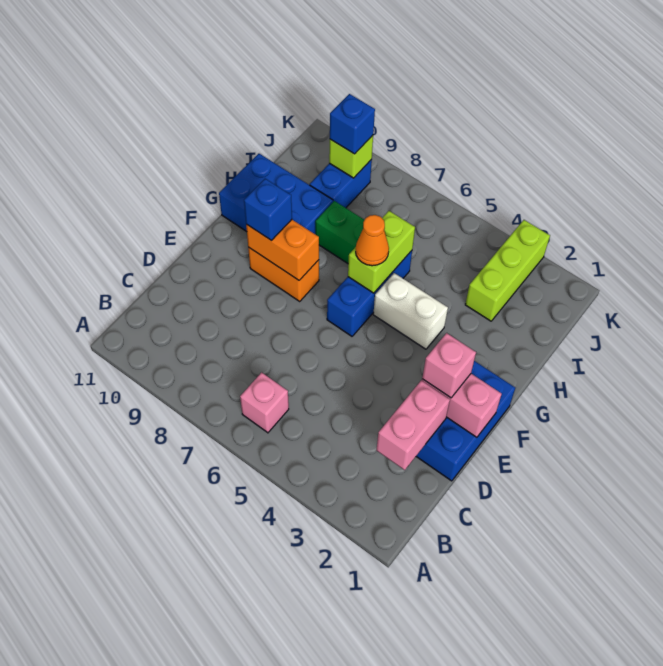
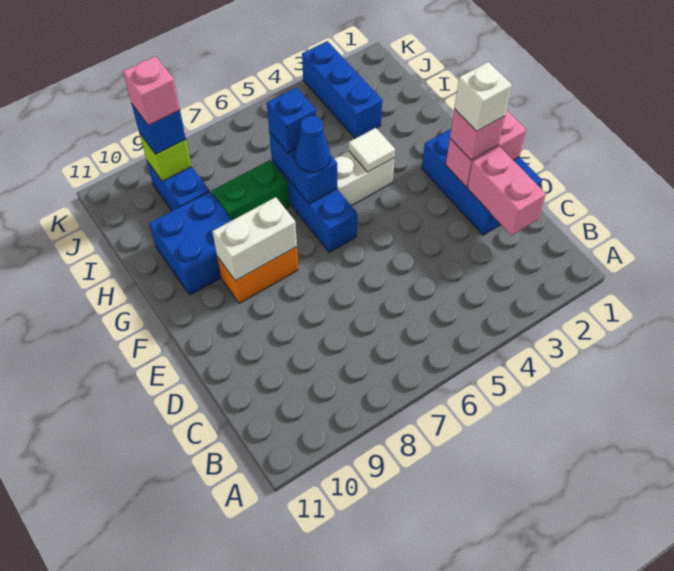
pink 1x1 brick [240,372,289,433] -> pink 1x1 brick moved to [123,56,180,125]
none -> white 1x1 brick [454,62,512,131]
orange 1x2 brick [246,220,319,280] -> white 1x2 brick [212,197,297,281]
blue 1x1 brick [244,179,292,241] -> blue 1x1 brick moved to [267,87,316,153]
none -> white 1x1 tile [349,128,395,172]
lime 1x2 brick [348,211,415,293] -> blue 1x2 brick [269,132,337,204]
orange 1x1 cone [356,215,389,266] -> blue 1x1 cone [295,116,330,172]
blue 2x3 brick [219,154,333,234] -> blue 2x2 brick [149,191,232,295]
lime 1x3 brick [465,220,550,321] -> blue 1x3 brick [302,41,382,138]

